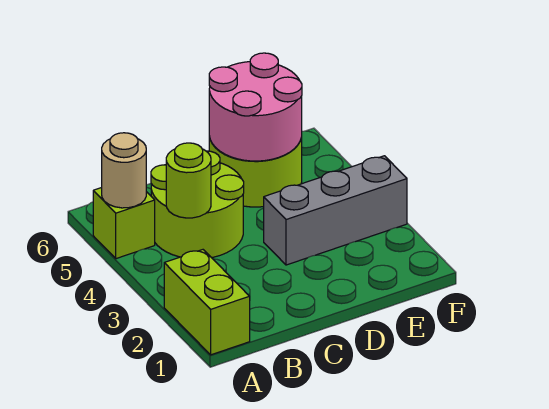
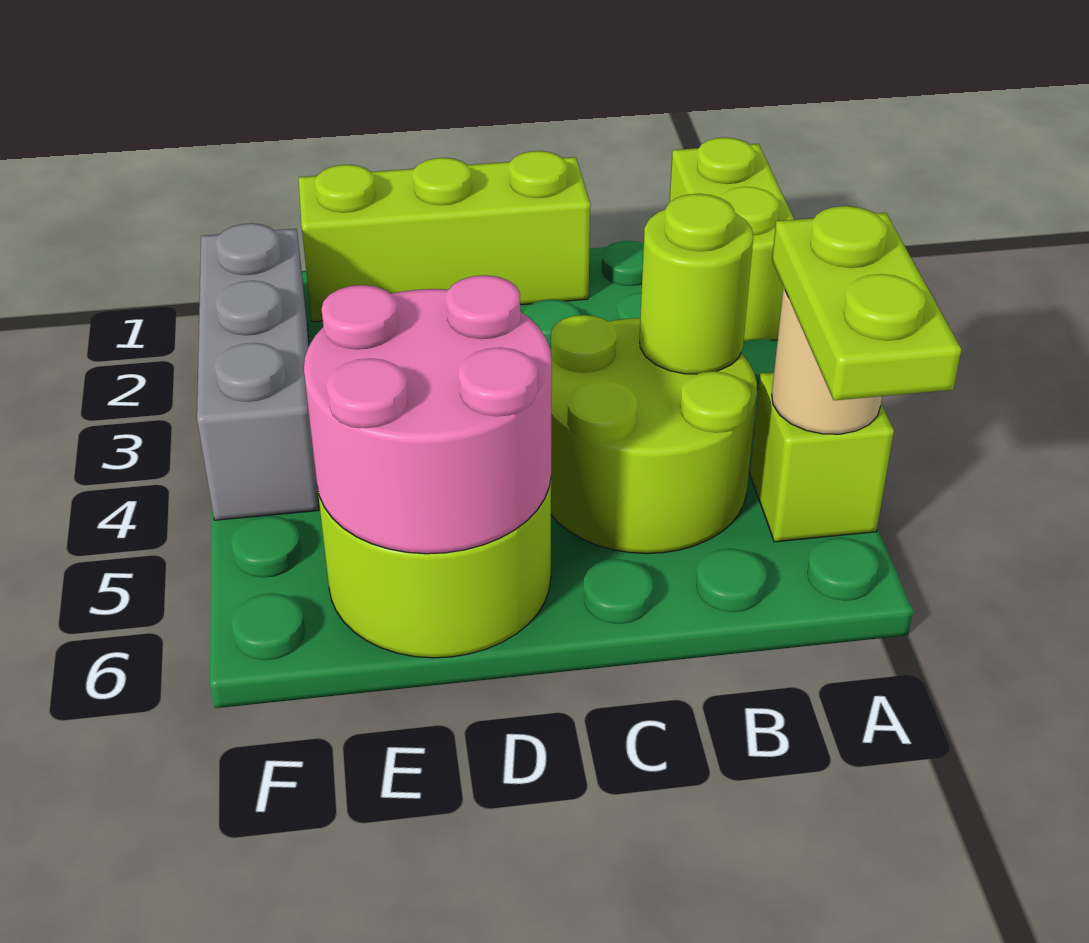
none -> lime 1x2 plate [772,206,961,400]
none -> lime 1x3 brick [299,151,590,322]
grey 1x3 brick [264,156,407,265] -> grey 1x3 brick turned to [197,223,319,520]

